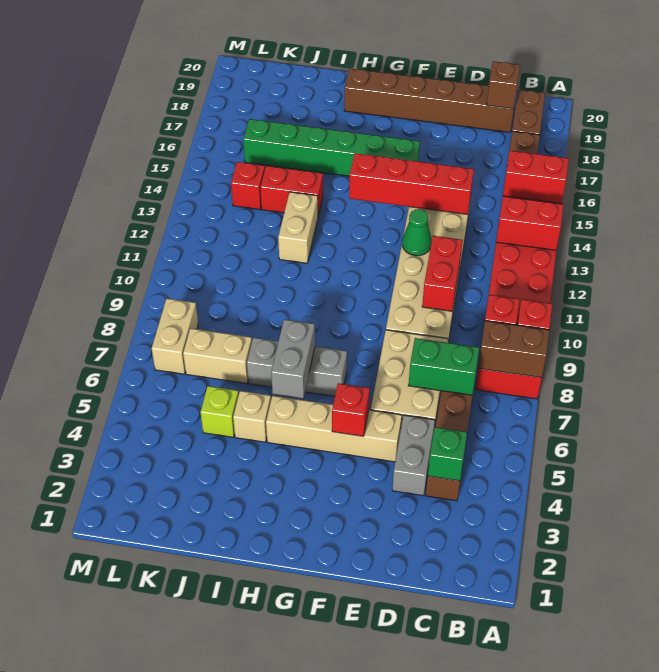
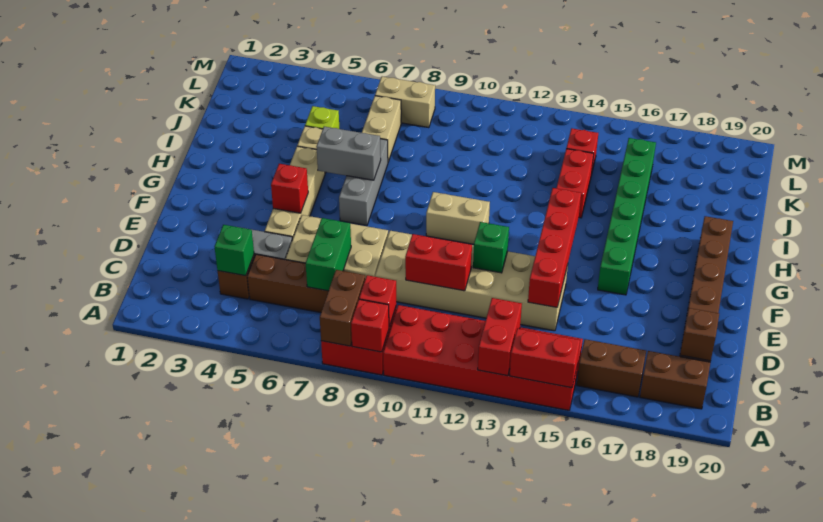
red 1x2 brick [503,151,569,204] -> red 1x2 brick turned to [510,328,580,388]
green 1x1 cone [402,209,432,256] -> green 1x1 brick [473,222,509,273]
tan 1x2 brick [278,192,318,263] -> tan 1x2 brick moved to [426,192,490,244]

